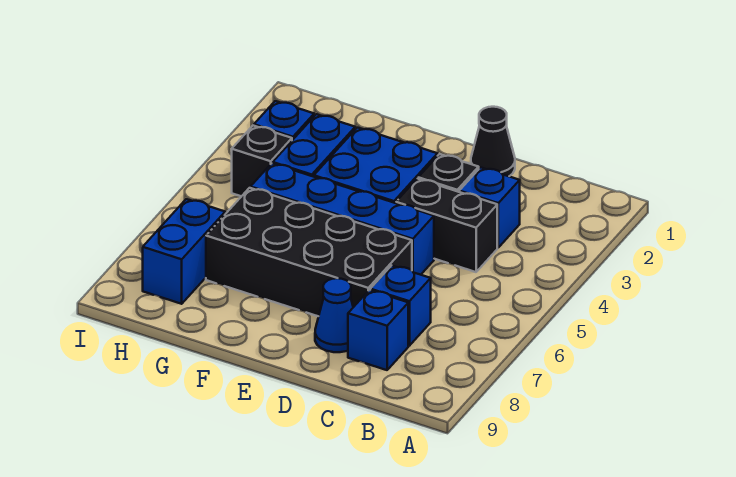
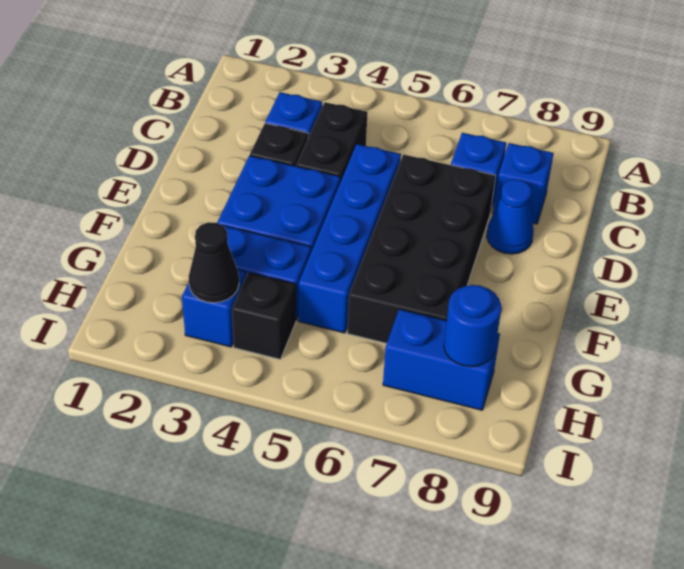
black 1x1 cone [471,107,515,176] -> black 1x1 cone moved to [189,222,239,303]
none -> blue 1x1 round brick [444,285,501,367]

